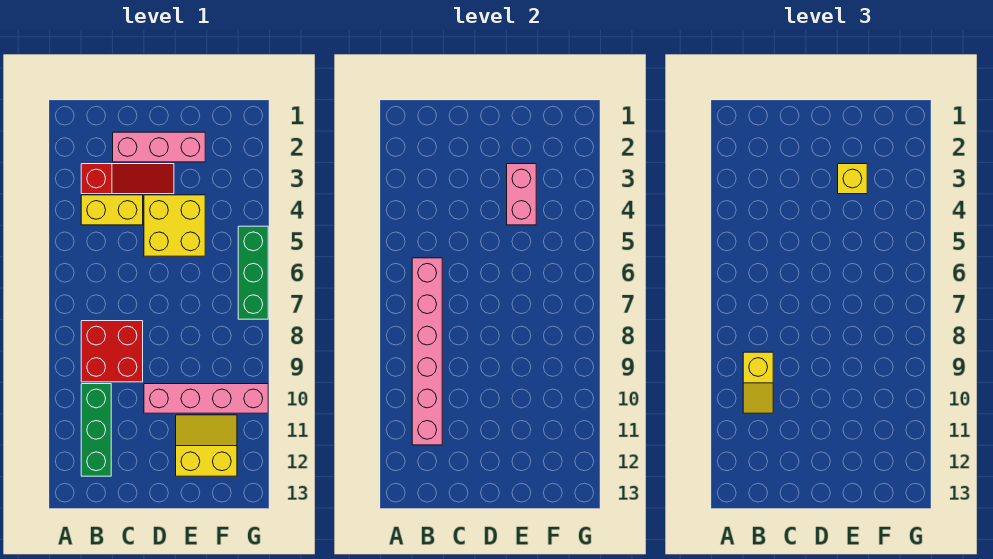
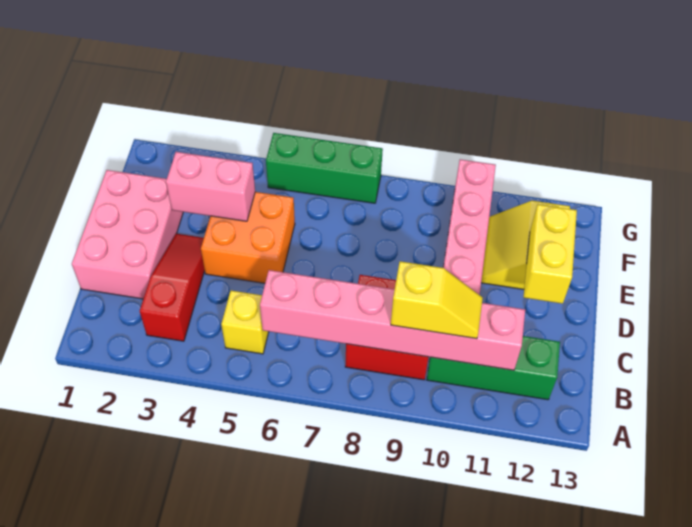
yellow 1x2 brick [81,195,143,225] -> yellow 1x2 brick moved to [524,204,577,304]
pink 1x3 brick [113,132,205,162] -> pink 2x3 brick [72,170,183,299]
yellow 2x2 brick [144,195,205,256] -> orange 2x2 brick [201,192,295,283]
yellow 1x1 brick [838,164,867,194] -> yellow 1x1 brick moved to [221,291,269,354]

